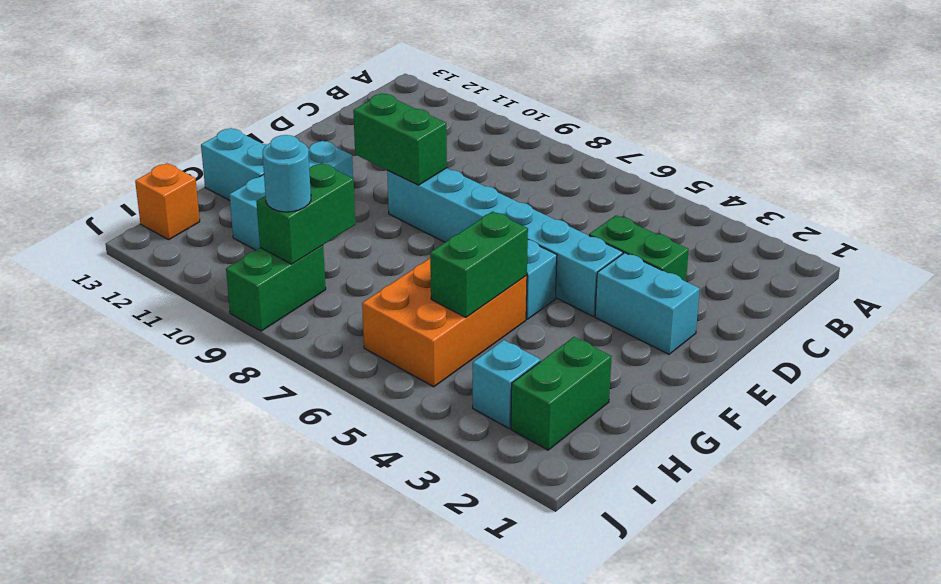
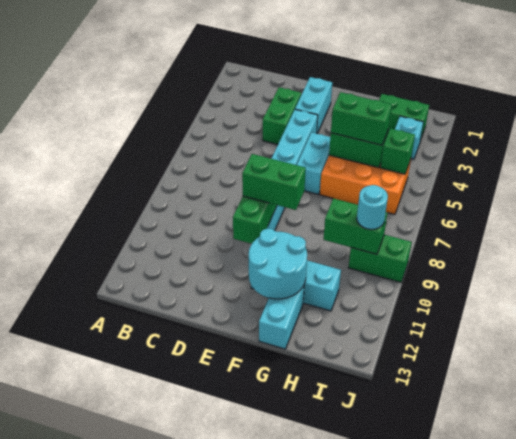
none -> green 1x2 brick [242,154,306,210]
none -> cyan 2x2 round brick [249,229,307,299]
none -> green 1x2 brick [331,92,392,145]
none -> green 1x1 brick [380,128,415,174]
orange 1x1 brick [135,163,200,240] -> none

